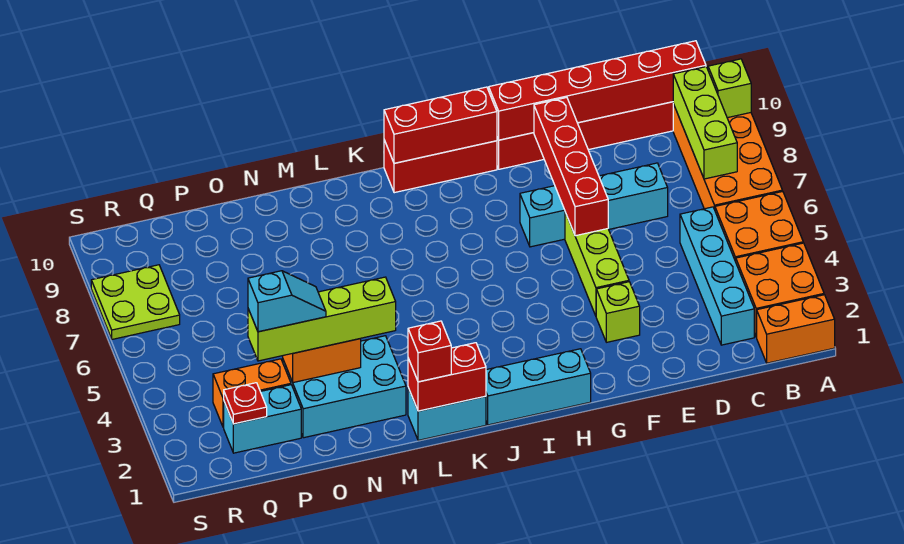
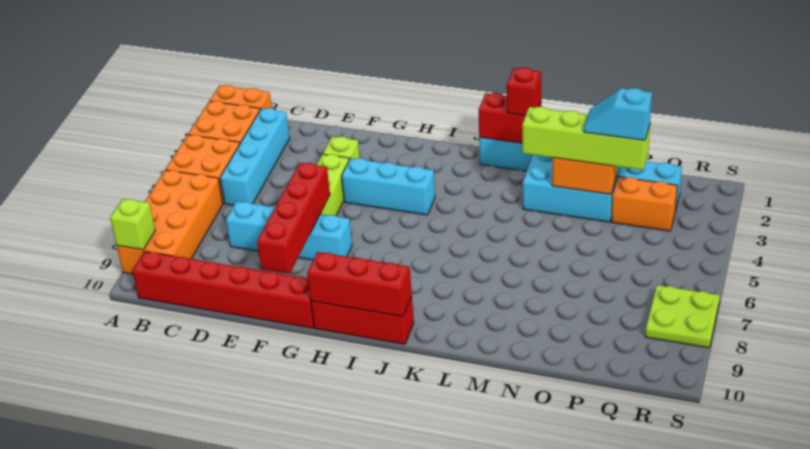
lime 1x3 brick [673,67,737,179] -> none
red 1x6 brick [489,41,706,140] -> none
cyan 1x3 brick [486,349,591,425] -> cyan 1x3 brick moved to [342,158,435,215]
red 1x1 plate [224,383,267,424] -> none

